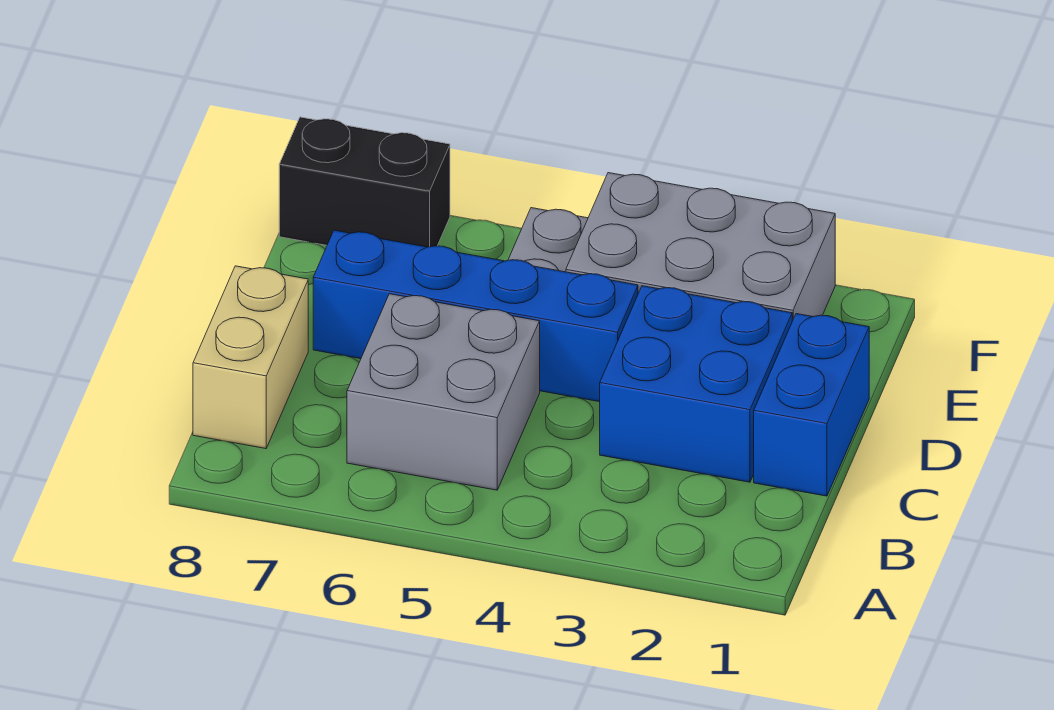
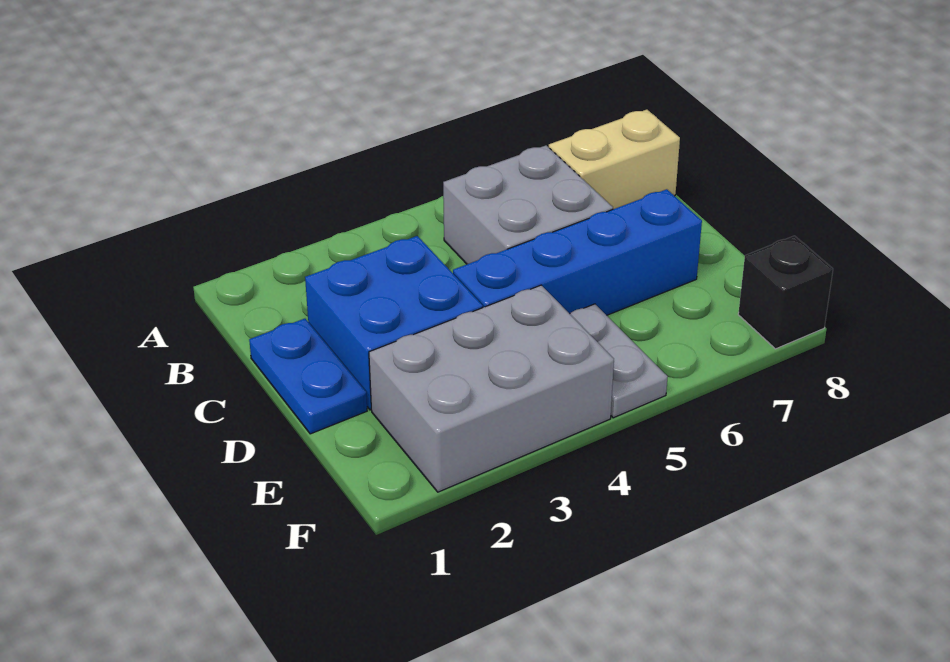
tan 1x2 brick [193,266,308,449] -> tan 1x2 brick turned to [549,110,680,209]
blue 1x2 brick [754,314,869,496] -> blue 1x2 plate [249,319,367,434]
black 1x2 brick [279,117,450,247] -> black 1x1 brick [738,236,833,349]

